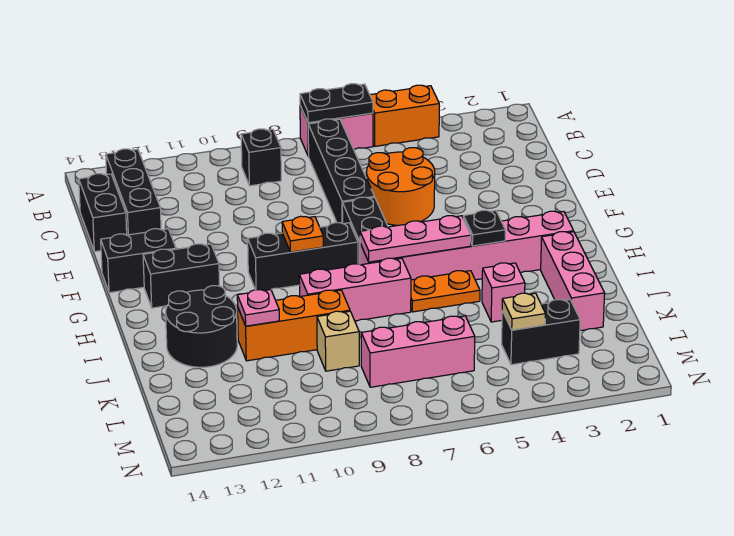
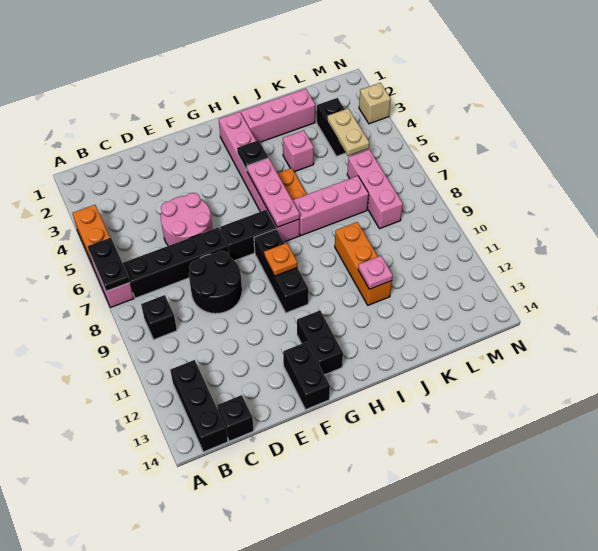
black 1x3 brick [106,149,161,235] -> black 1x3 brick turned to [170,360,228,452]
black 1x2 brick [79,174,127,252] -> black 1x1 brick [217,395,254,441]
orange 2x2 round brick [366,148,435,225] -> pink 2x2 round brick [161,193,212,246]
pink 1x3 brick [299,258,411,321] -> pink 1x3 brick turned to [293,176,369,235]
black 2x2 round brick [166,286,237,367] -> black 2x2 round brick moved to [189,251,242,314]
tan 1x1 brick [317,311,359,371] -> tan 1x1 brick moved to [359,83,391,124]
tan 1x1 plate [502,293,545,330] -> tan 1x2 plate [327,109,369,156]

